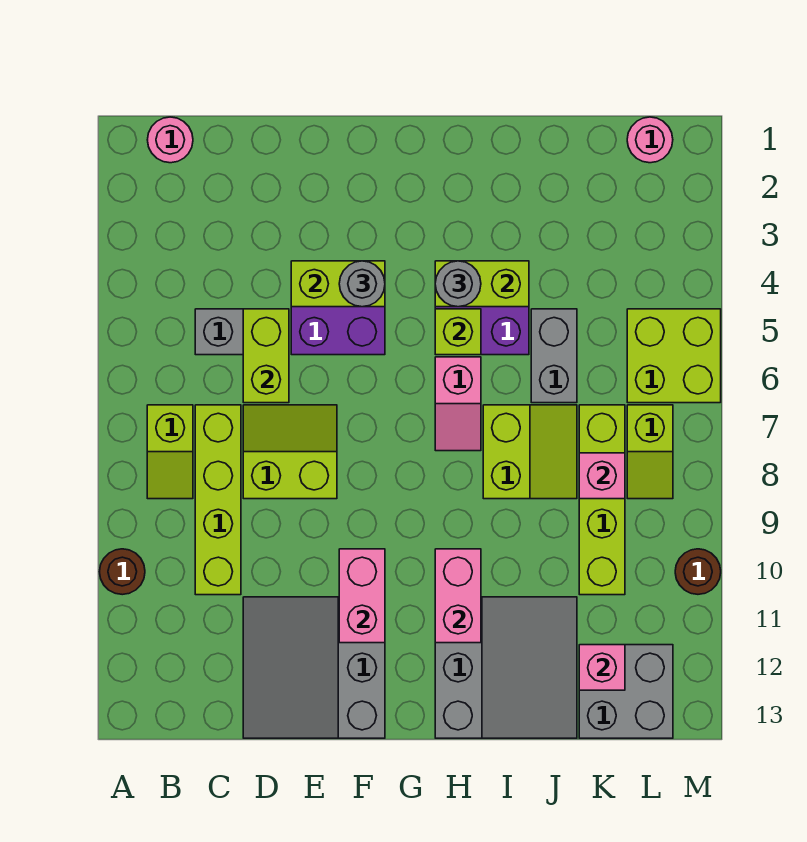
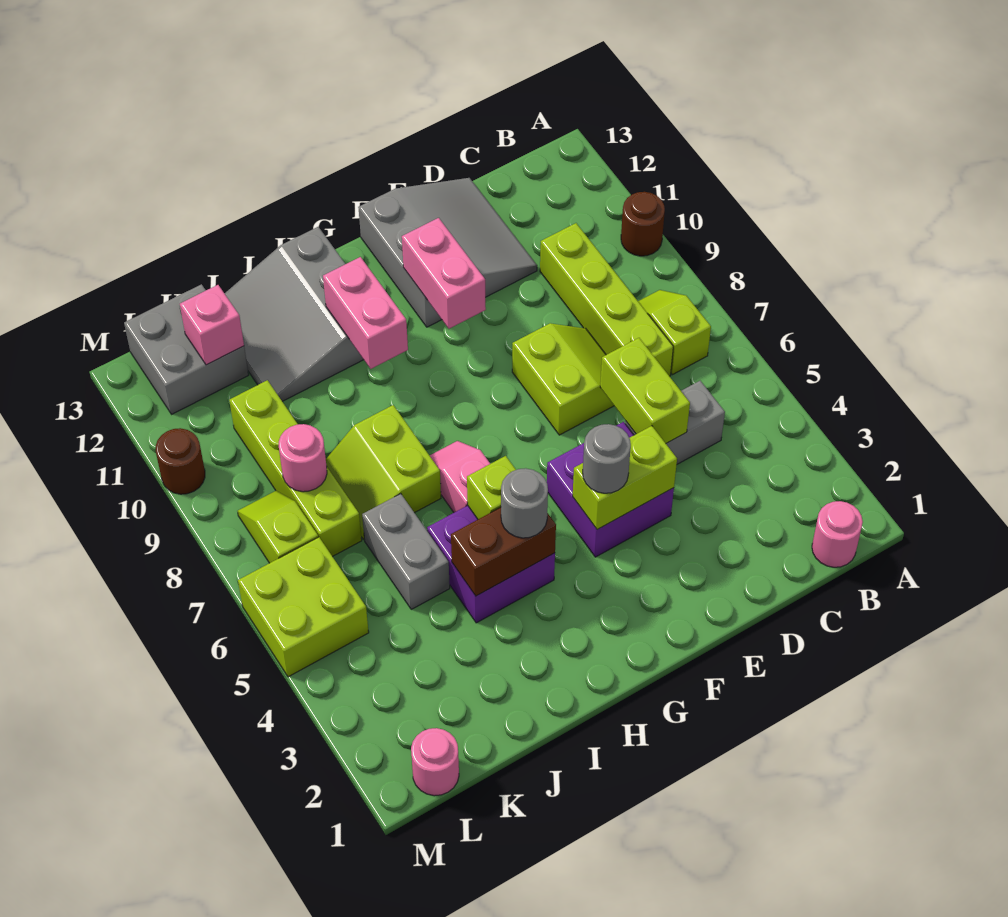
lime 2x2 slope [243,405,337,499] -> lime 2x2 slope turned to [512,323,614,435]
lime 1x2 brick [435,261,529,307] -> brown 1x2 brick [451,507,556,596]
pink 1x1 brick [579,453,625,499] -> pink 1x1 round brick [279,424,327,492]

